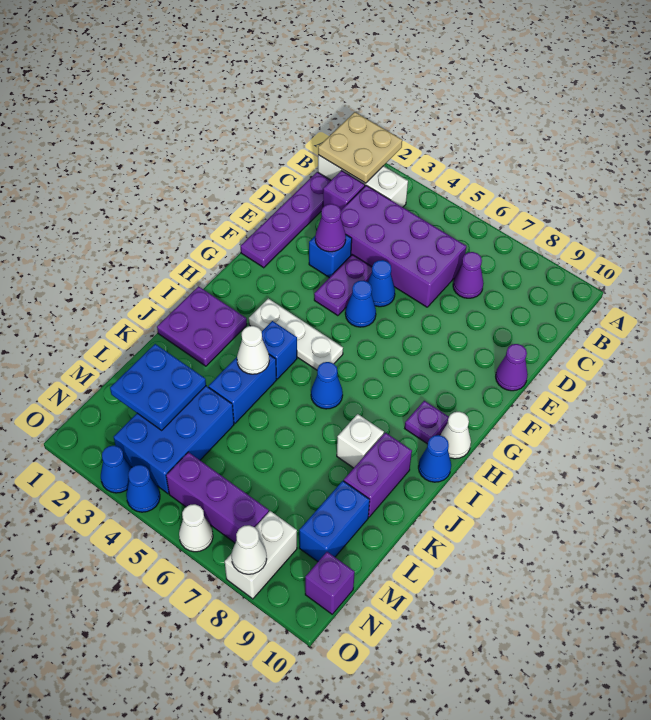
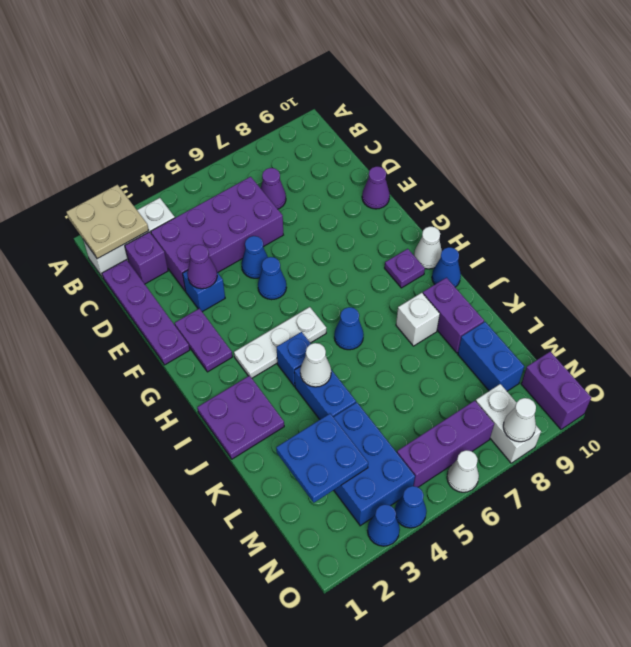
purple 1x2 plate [314,255,372,316] -> purple 1x2 plate moved to [175,308,232,372]
purple 1x1 brick [305,552,355,614] -> purple 1x2 brick [521,352,591,429]

